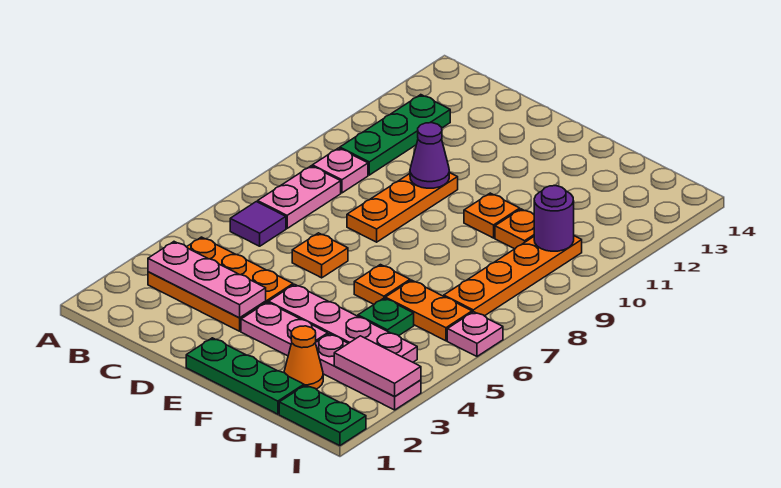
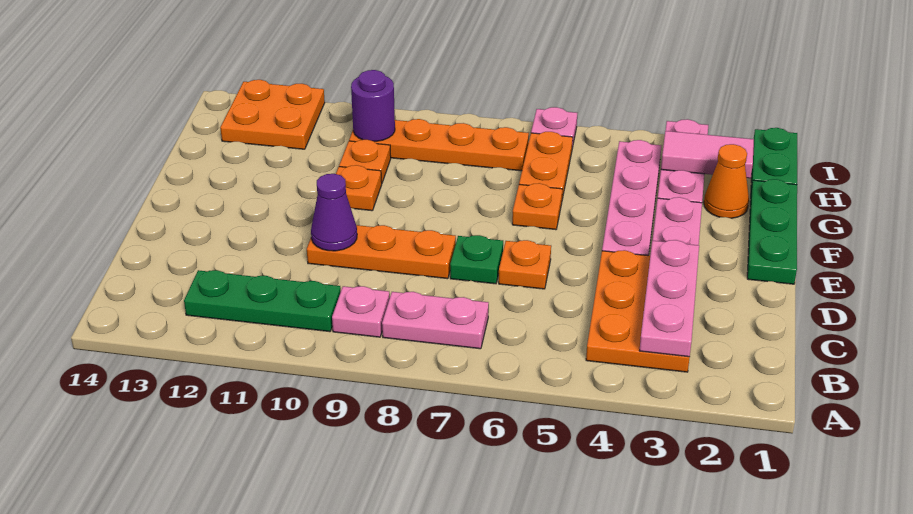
purple 1x1 tile [230,202,286,246] -> none
green 1x1 plate [358,298,414,336] -> green 1x1 plate moved to [450,235,503,284]
pink 1x2 tile [334,336,421,397] -> pink 1x2 tile turned to [661,131,754,178]
none -> orange 2x2 plate [220,80,325,149]

